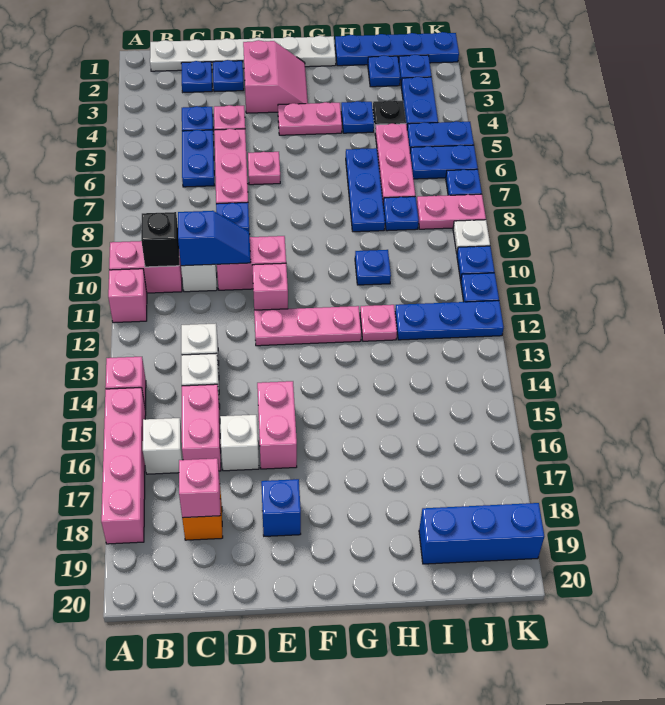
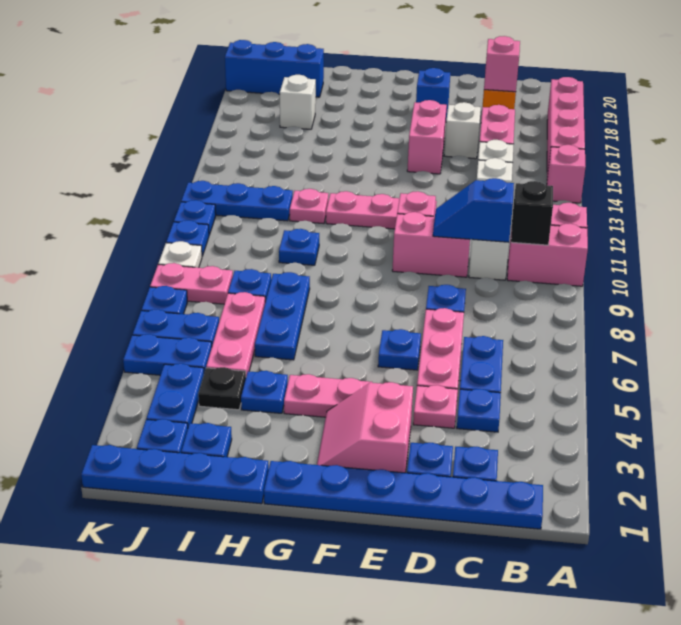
white 1x6 plate [150,36,336,71] -> blue 1x6 plate [264,461,543,529]
white 1x1 brick [143,418,183,474] -> white 1x1 brick moved to [280,75,316,129]
pink 1x1 plate [248,152,280,185] -> blue 1x1 plate [378,329,421,370]

